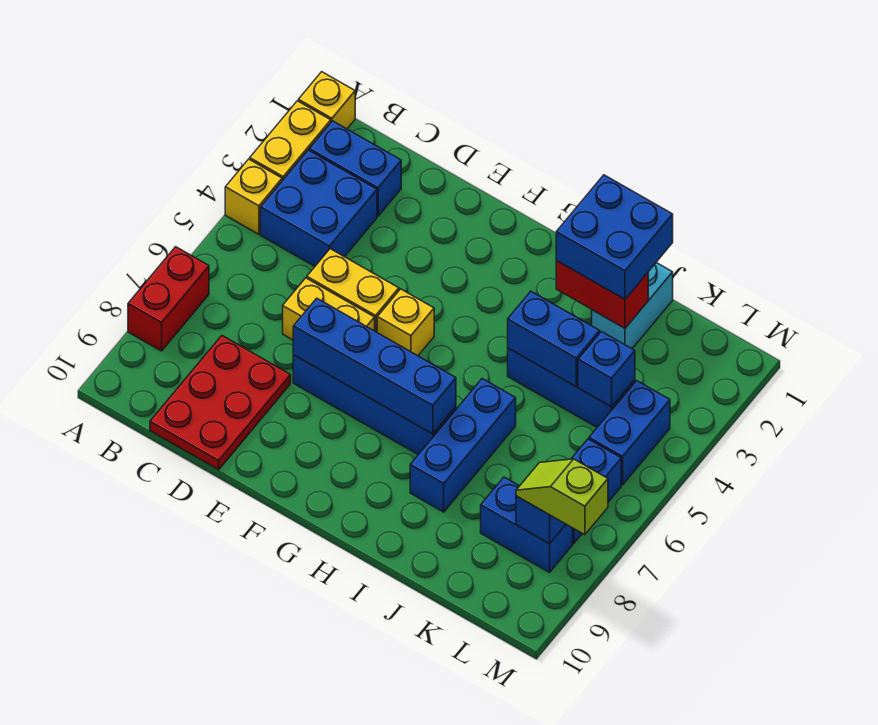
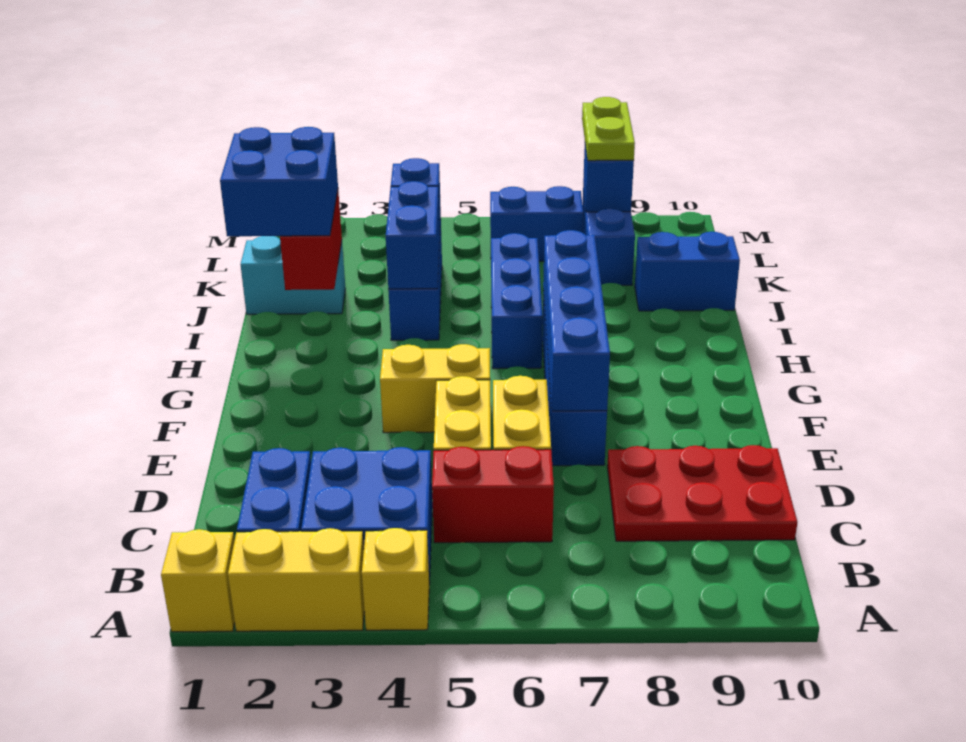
red 1x2 brick [128,247,209,351] -> red 1x2 brick moved to [432,446,554,543]
yellow 1x1 brick [377,289,434,356] -> yellow 1x2 brick [380,344,490,433]
blue 1x3 brick [410,379,516,512] -> blue 1x3 brick turned to [491,233,543,369]
blue 1x2 brick [589,381,670,485] -> blue 1x2 brick moved to [635,232,740,311]
lime 1x2 slope [516,459,608,535] -> lime 1x2 plate [582,97,635,161]

